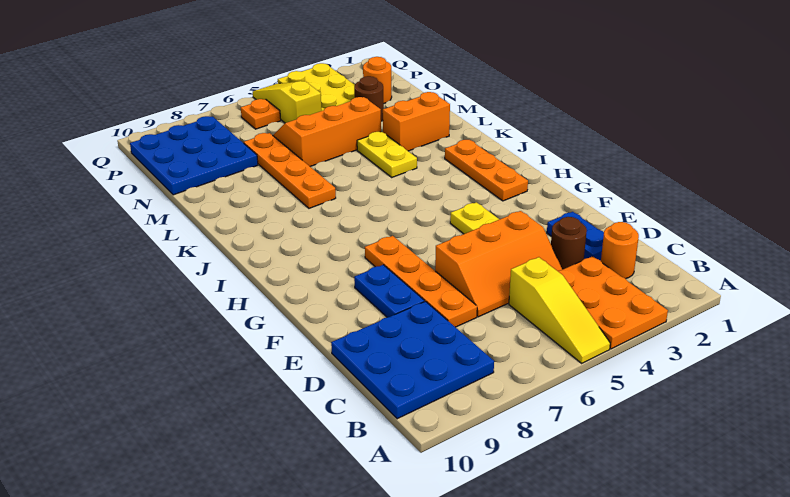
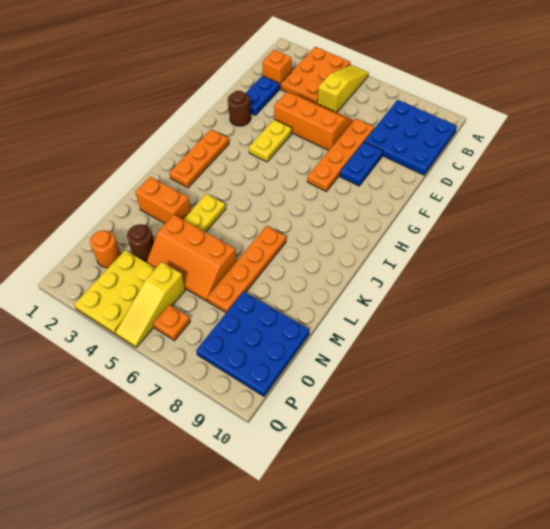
orange 1x1 round brick [601,222,639,279] -> orange 1x1 brick [262,50,291,89]
brown 1x1 round brick [551,217,587,269] -> brown 1x1 round brick moved to [228,91,251,126]

